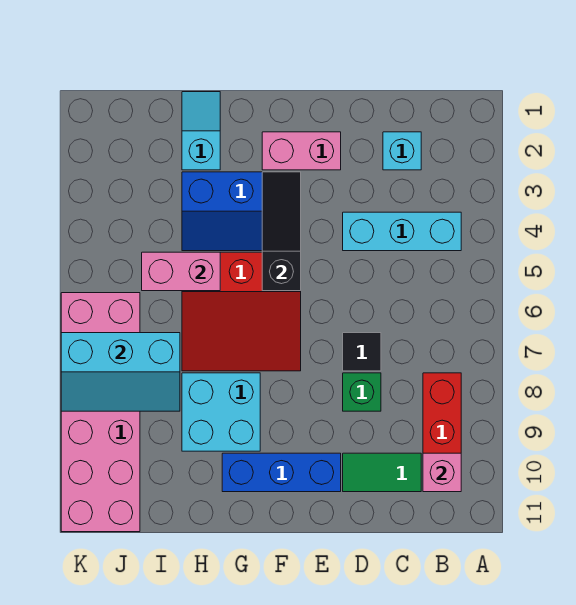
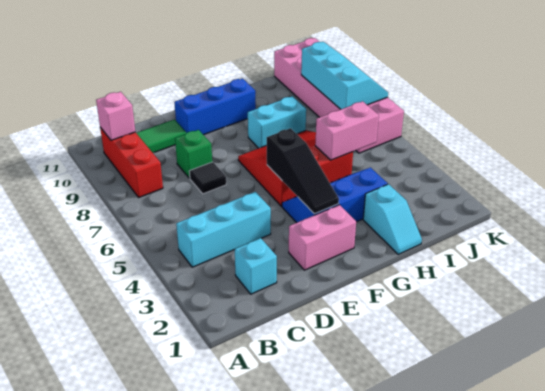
cyan 2x2 brick [182,373,260,451] -> cyan 1x2 brick [248,96,306,148]
cyan 2x3 slope [61,333,180,411] -> cyan 2x3 slope turned to [301,42,388,109]

